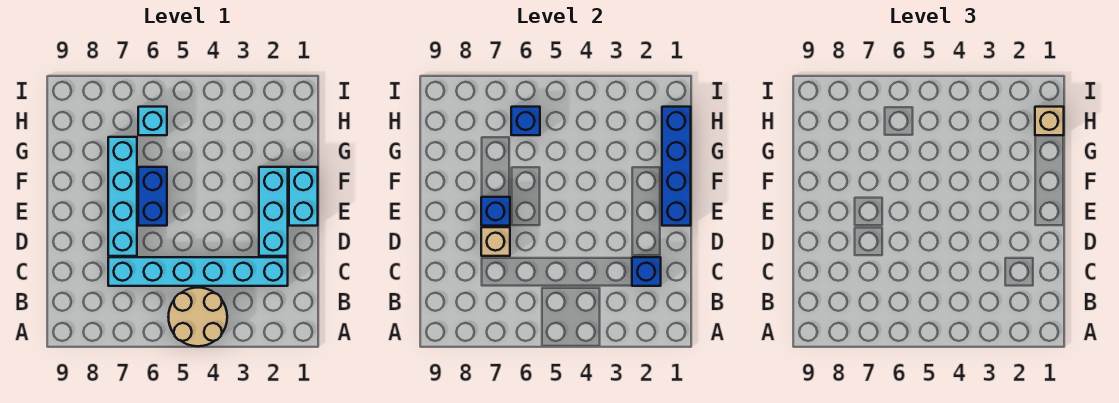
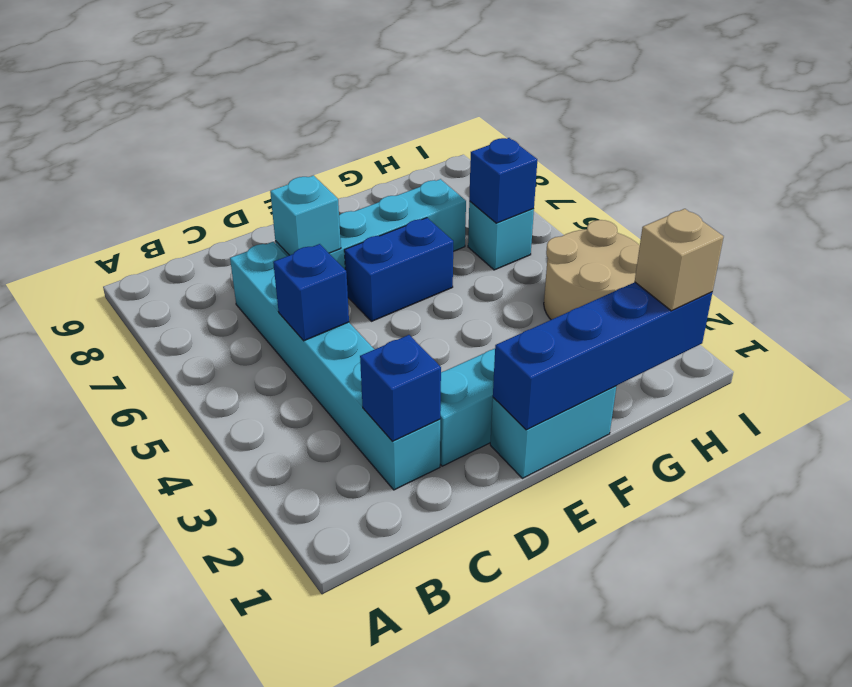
tan 2x2 round brick [168,288,227,346] -> tan 2x2 round brick moved to [544,220,640,320]
tan 1x1 brick [481,227,510,256] -> cyan 1x1 brick [270,175,341,255]
blue 1x1 brick [481,197,510,226] -> blue 1x1 brick moved to [273,244,349,341]

